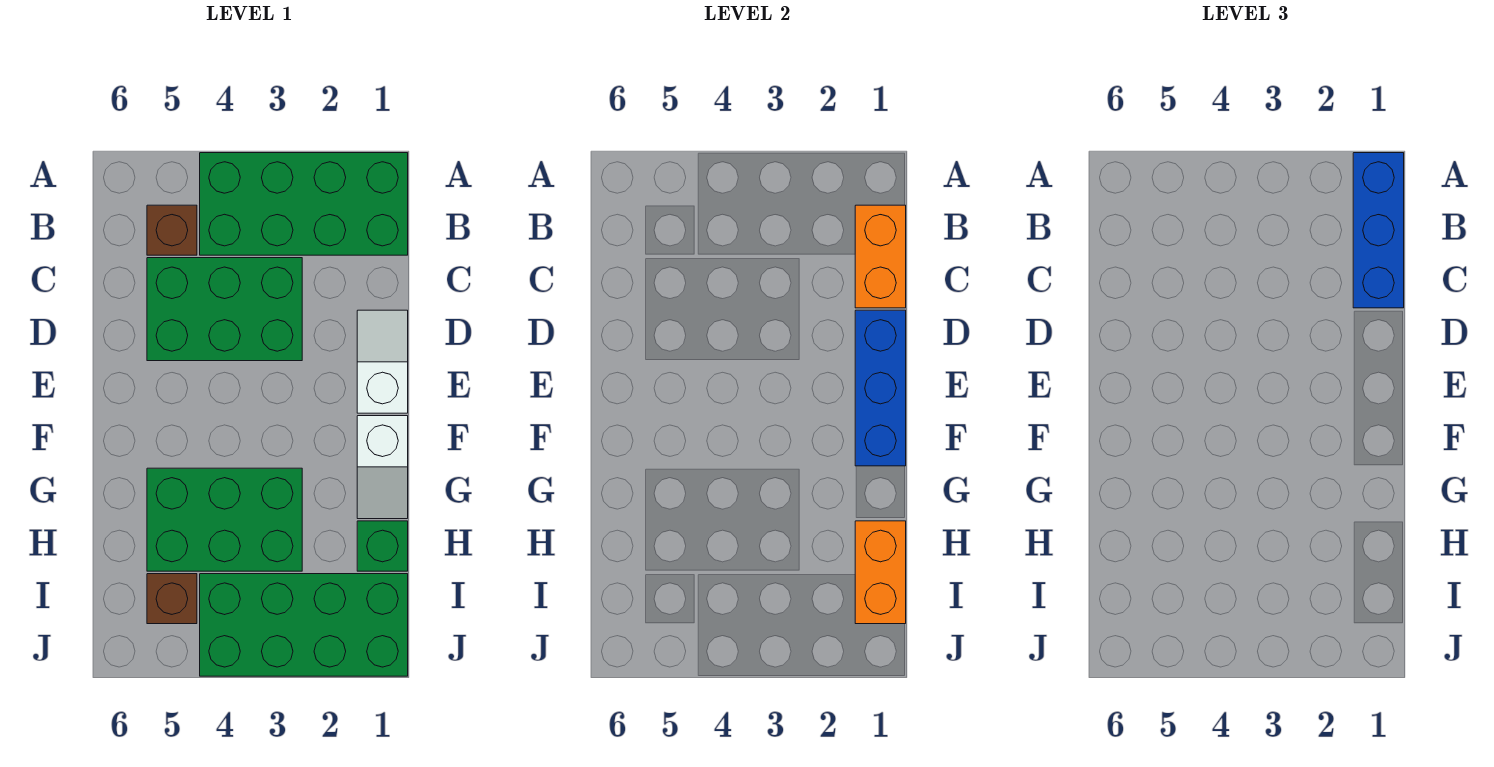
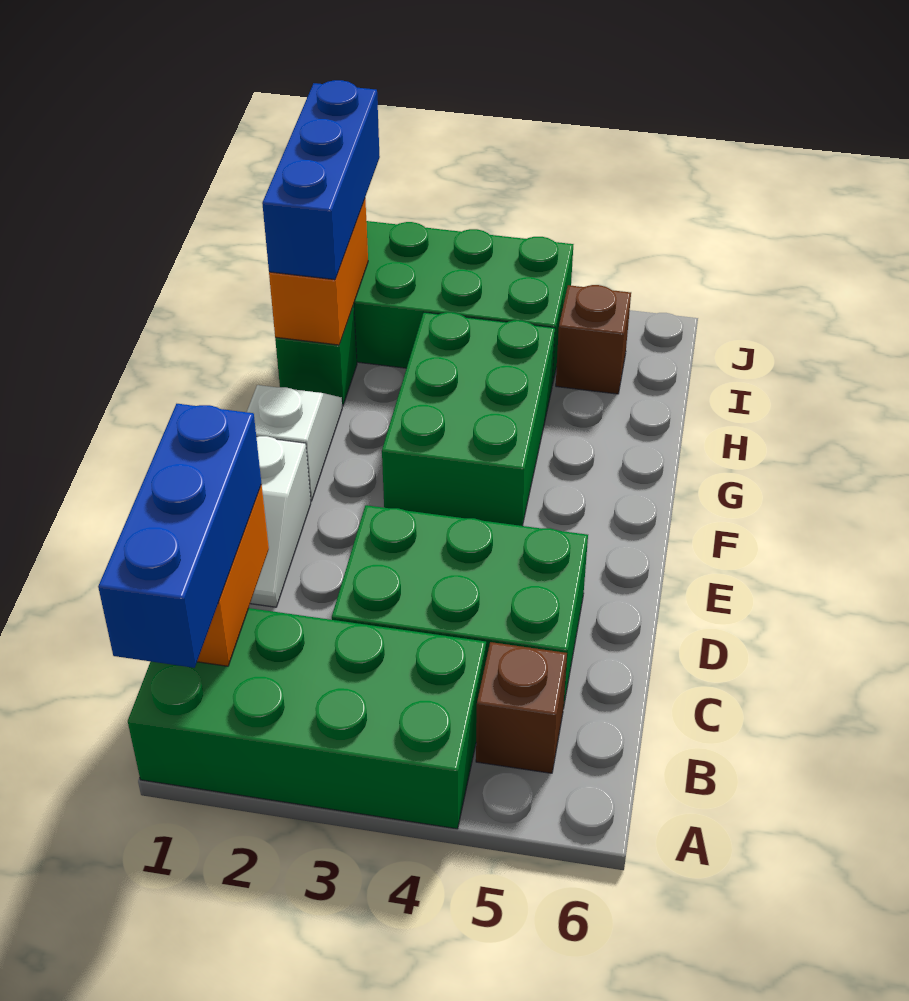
blue 1x3 brick [855,310,906,466] -> blue 1x3 brick moved to [262,80,380,280]
green 2x3 brick [147,468,302,571] -> green 2x3 brick turned to [382,312,555,526]

